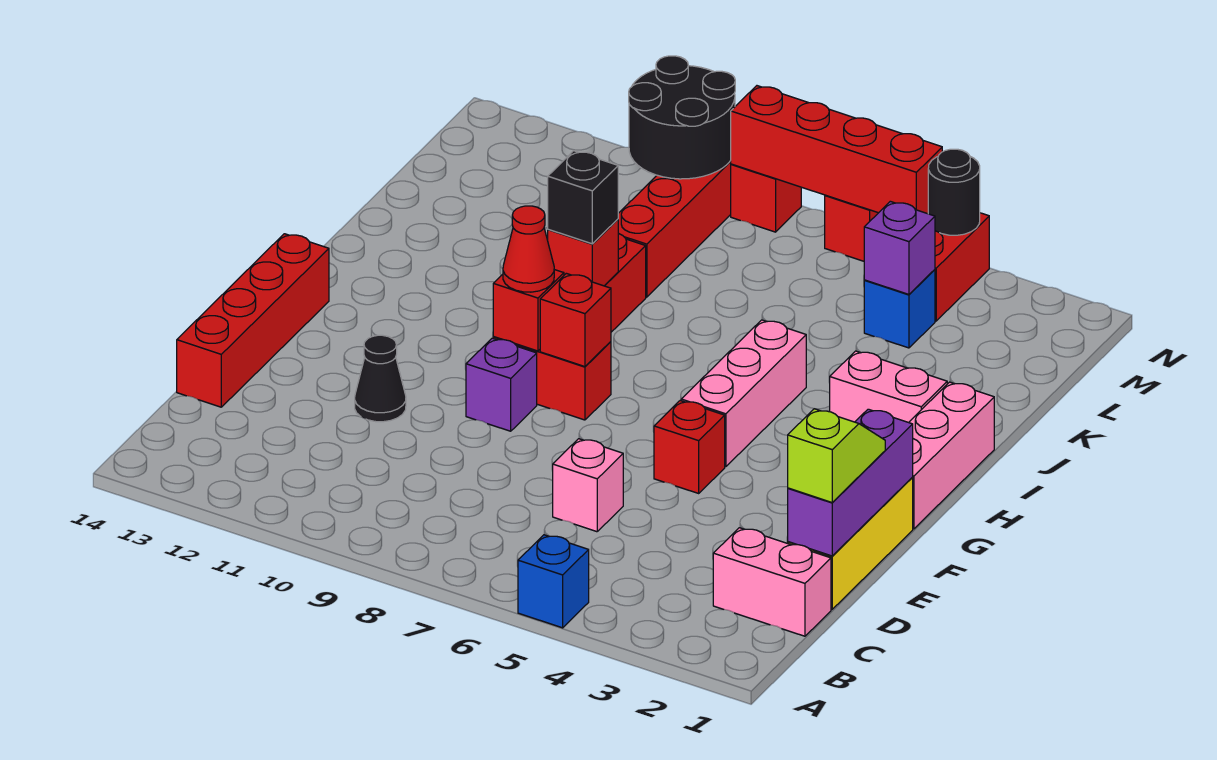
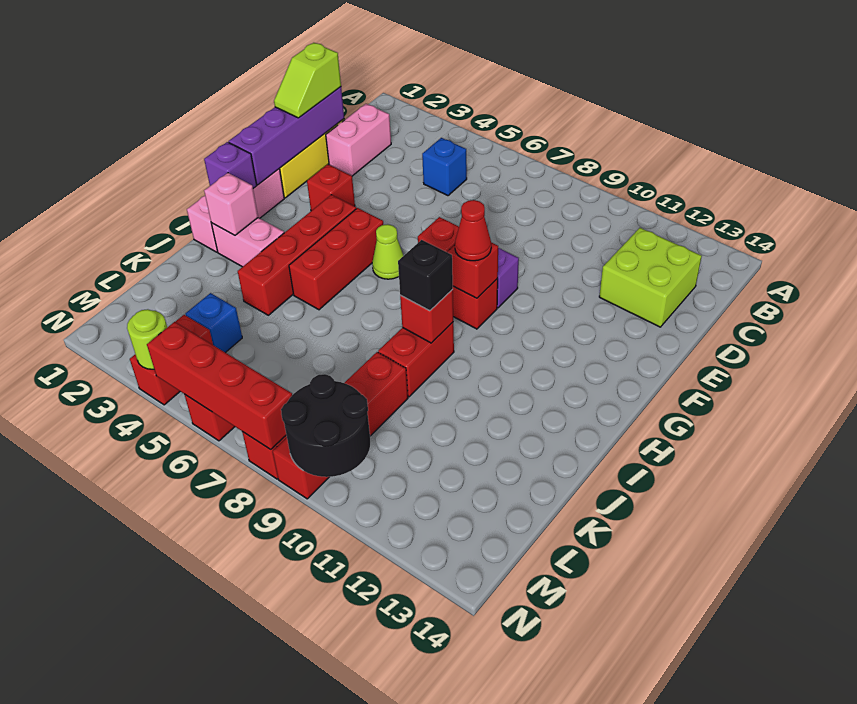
blue 1x1 brick [518,535,589,628] -> blue 1x1 brick moved to [422,138,467,196]
pink 1x2 brick [713,528,831,636] -> pink 1x2 brick turned to [326,104,391,176]
none -> lime 2x2 brick [599,228,702,327]
purple 1x3 brick [788,409,913,556] -> purple 1x4 brick [228,87,344,185]
pink 1x1 brick [553,439,623,532] -> pink 1x1 brick moved to [204,173,258,235]
red 1x4 brick [177,234,329,407] -> red 1x4 brick moved to [238,195,356,315]
black 1x1 cone [355,335,406,422] -> none
red 1x1 brick [654,400,725,493] -> red 1x1 brick moved to [307,165,355,211]
pink 1x3 brick [681,320,806,467] -> red 1x3 brick [289,208,383,310]
none -> lime 1x1 cone [372,224,403,279]
purple 1x1 brick [864,201,935,294] -> purple 1x1 brick moved to [204,142,257,188]
black 1x1 round brick [928,149,980,235] -> lime 1x1 round brick [127,309,167,369]

